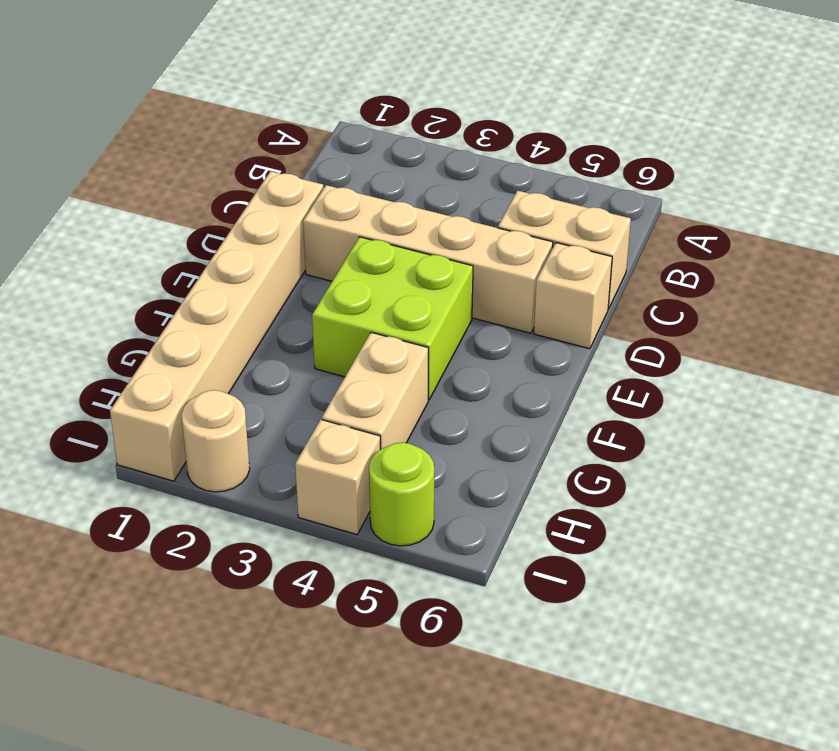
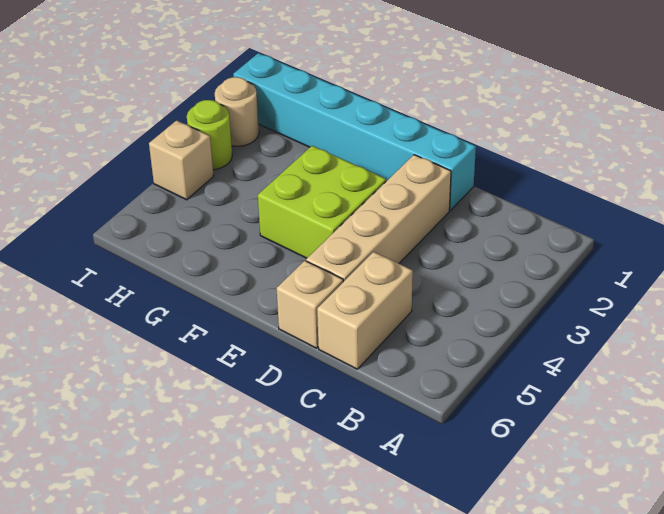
tan 1x6 brick [110,171,323,481] -> cyan 1x6 brick [233,53,476,211]
tan 1x2 brick [322,332,428,450] -> none
lime 1x1 round brick [369,443,434,546] -> lime 1x1 round brick moved to [187,100,232,170]

